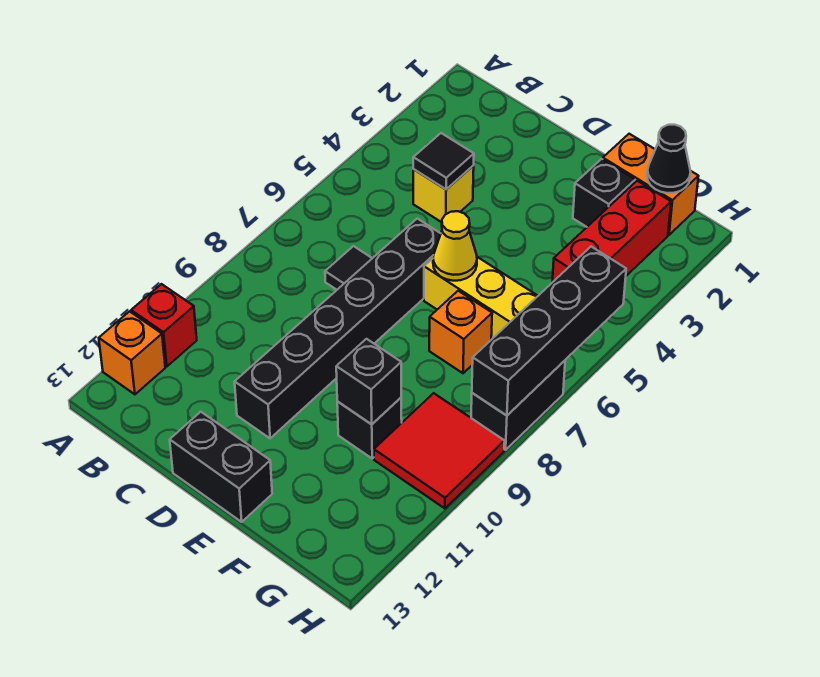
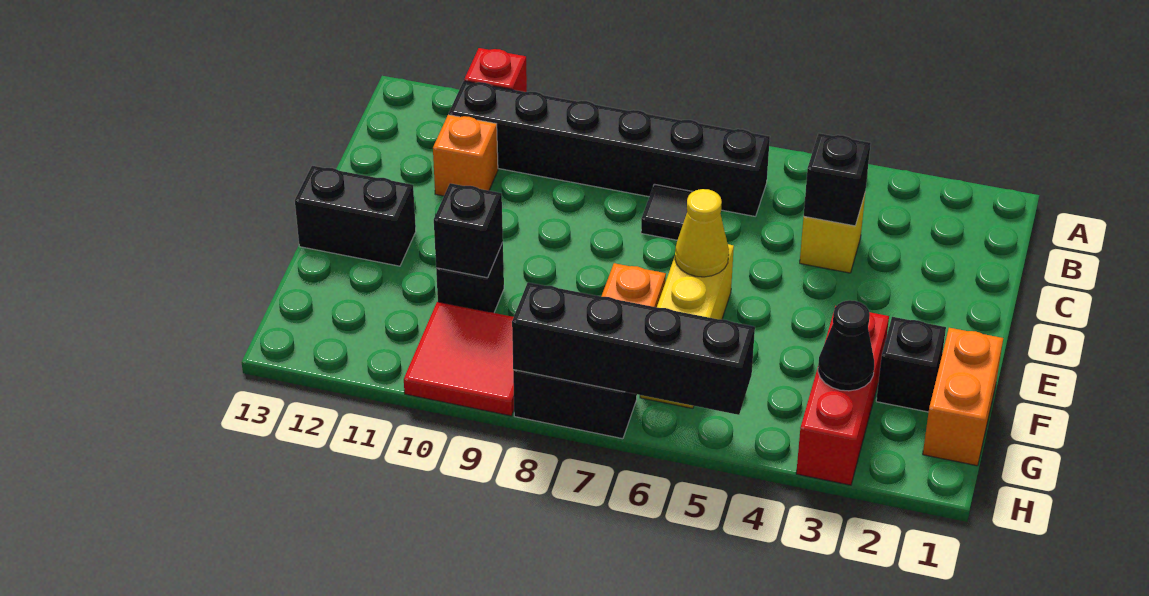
orange 1x1 brick [99,311,165,394] -> orange 1x1 brick moved to [433,115,498,196]
black 1x1 tile [413,133,474,189] -> black 1x1 brick [804,133,871,226]
black 1x6 brick [235,219,441,438] -> black 1x6 brick moved to [449,81,770,216]
black 1x2 brick [170,412,272,522] -> black 1x2 brick turned to [295,166,416,266]
black 1x1 cone [647,125,691,193] -> black 1x1 cone moved to [818,300,874,391]
red 1x3 brick [552,181,671,282] -> red 1x3 brick turned to [796,306,889,485]

